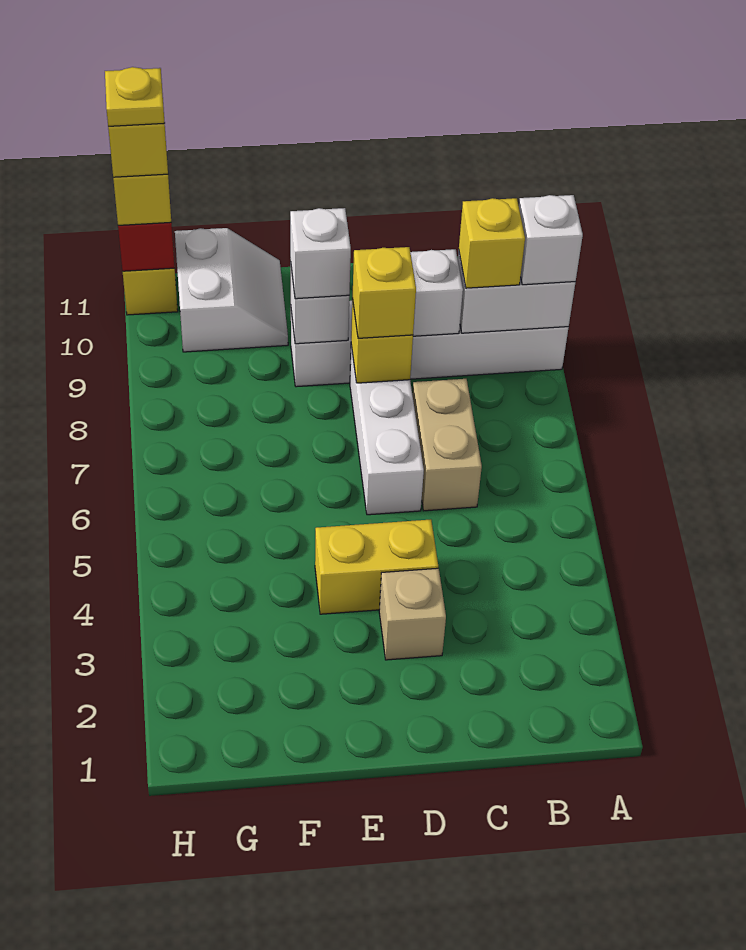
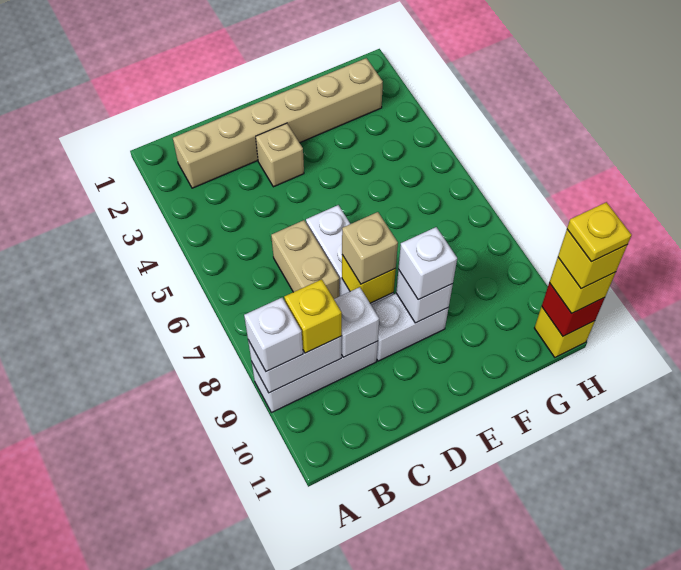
none -> tan 1x6 brick [173,58,383,188]
yellow 1x2 brick [315,519,438,614] -> none
yellow 1x1 brick [353,247,416,338] -> tan 1x1 brick [342,212,398,284]
white 2x2 slope [175,228,288,352] -> none

